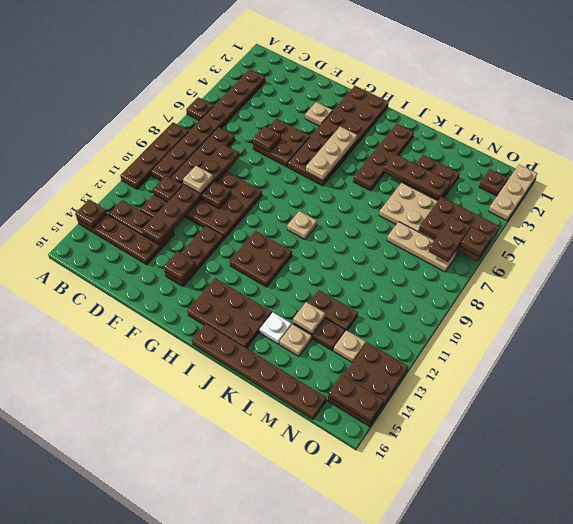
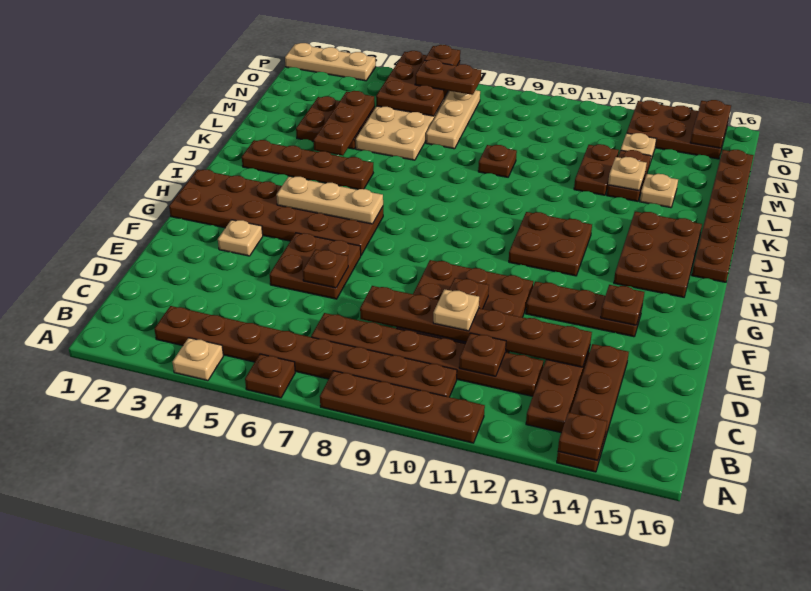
tan 1x1 plate [287,211,317,240] -> tan 1x1 plate moved to [172,338,223,381]
white 1x1 plate [260,313,292,344] -> none
brown 1x1 plate [479,169,508,196] -> brown 1x1 plate moved to [478,145,517,177]

